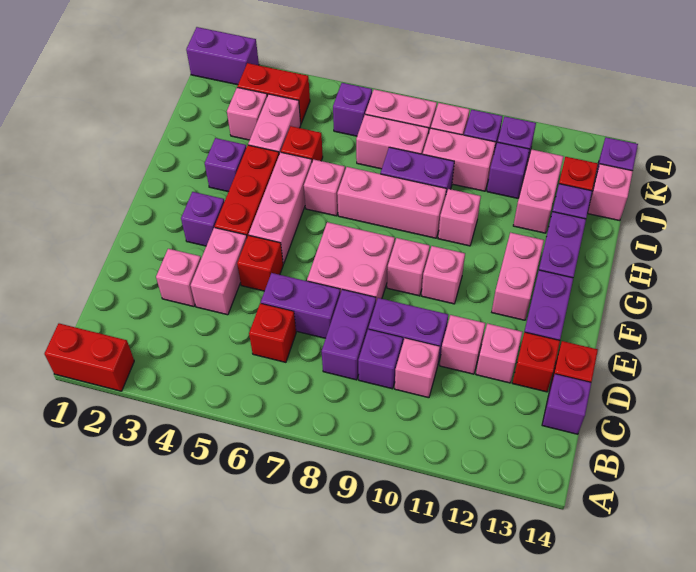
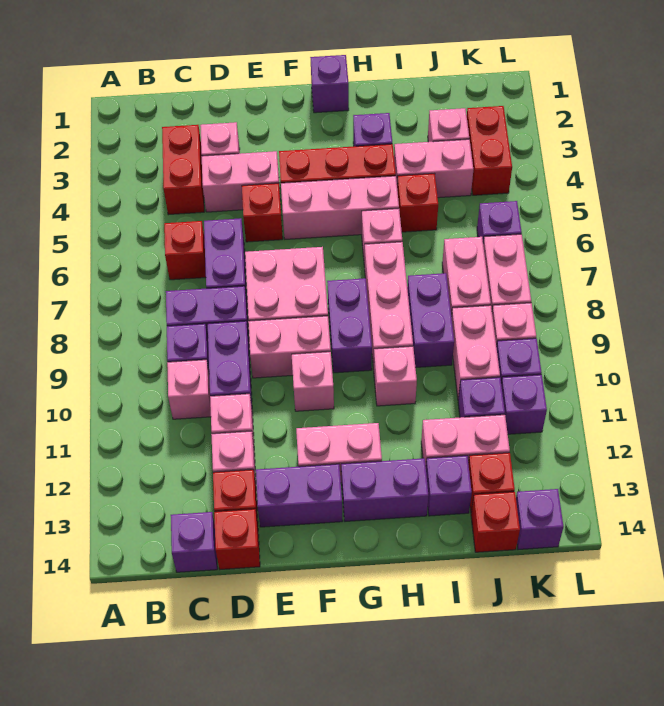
red 1x2 brick [44,323,134,391] -> red 1x2 brick moved to [162,125,204,215]
purple 1x1 brick [181,192,224,246] -> purple 1x1 brick moved to [310,55,349,113]
pink 1x1 brick [387,238,430,296] -> pink 1x2 brick [248,316,331,378]
pink 1x1 brick [588,164,633,221] -> red 1x1 brick [471,492,520,552]
purple 1x2 brick [186,27,259,85] -> purple 1x2 brick moved to [327,278,372,373]

